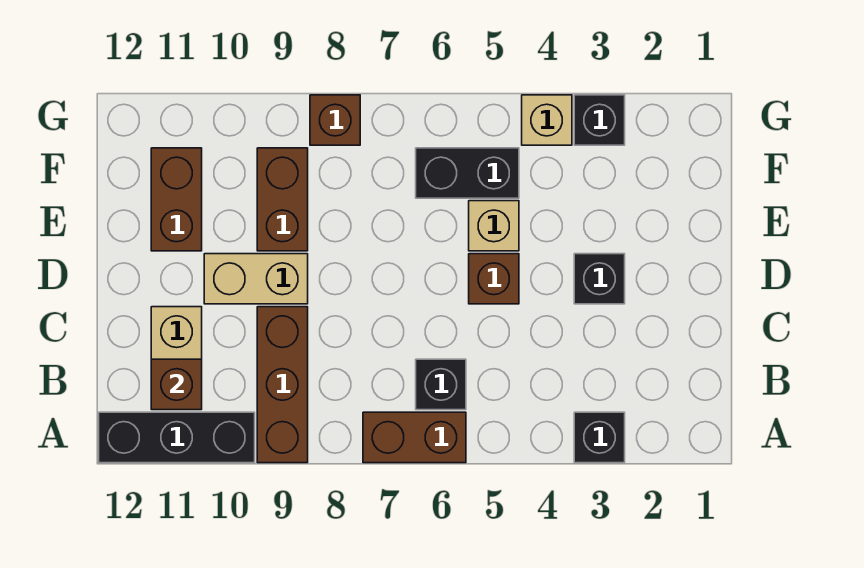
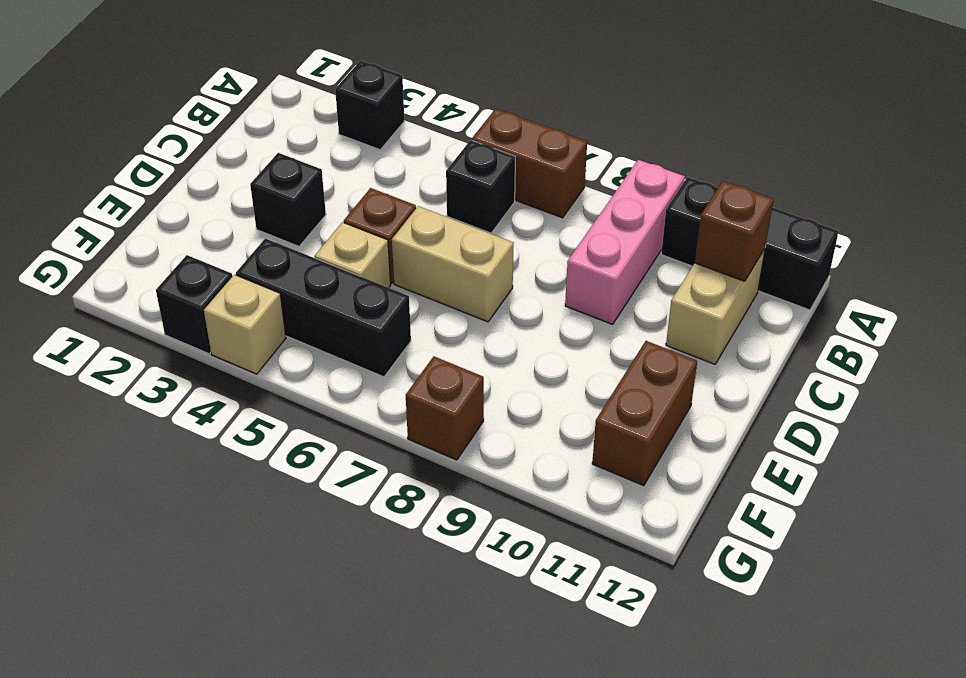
brown 1x3 brick [257,307,308,463] -> pink 1x3 brick [565,160,685,324]
tan 1x2 brick [204,254,308,304] -> tan 1x2 brick moved to [392,206,514,322]
brown 1x2 brick [257,148,308,251] -> none
black 1x2 brick [416,148,519,198] -> black 1x3 brick [236,238,411,377]

